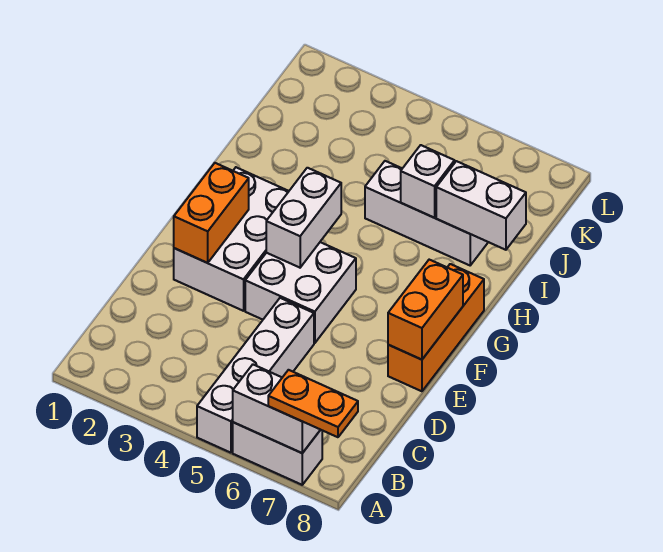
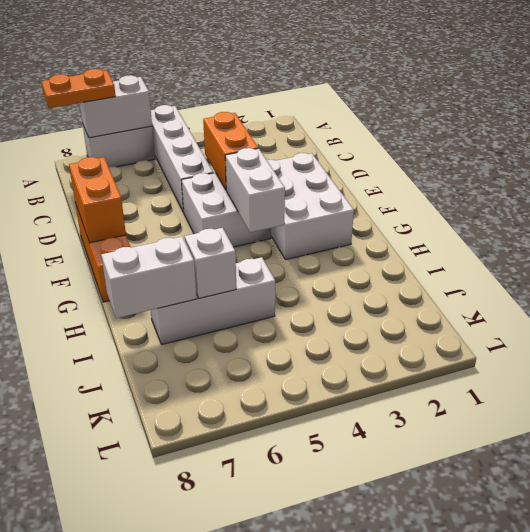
orange 1x2 brick [174,163,249,263] -> orange 1x2 brick moved to [203,112,258,190]

